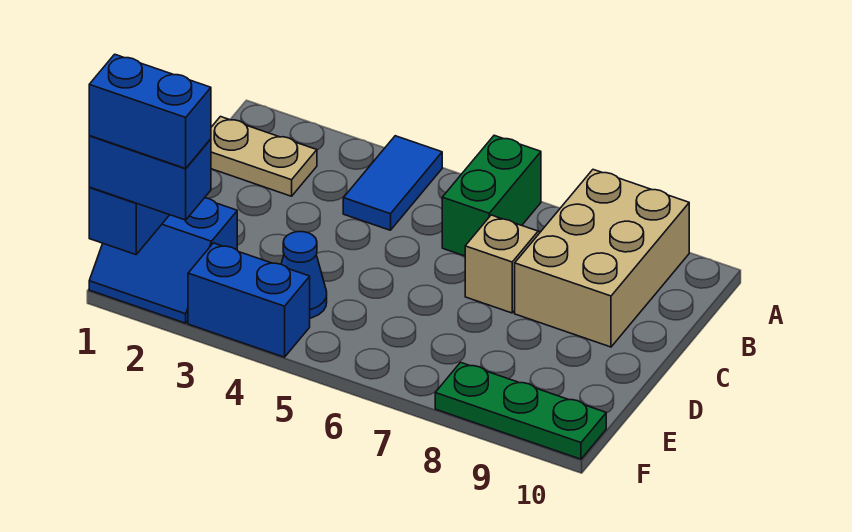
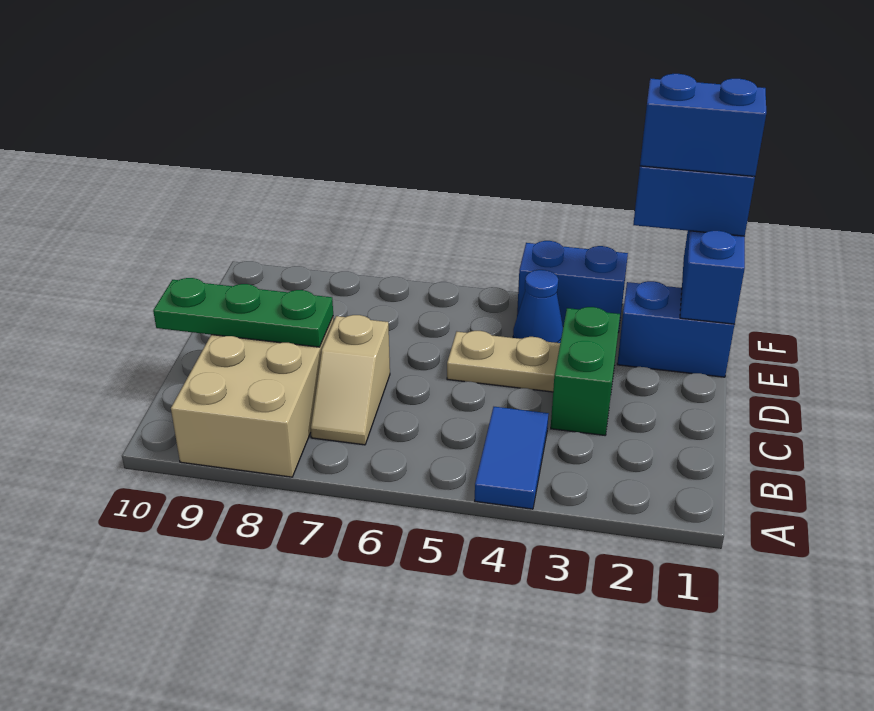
green 1x2 brick [442,135,541,256] -> green 1x2 brick moved to [551,307,620,435]
tan 1x2 plate [211,117,317,196] -> tan 1x2 plate moved to [447,331,560,392]
green 1x3 plate [435,362,606,459] -> green 1x3 plate moved to [153,278,333,347]

